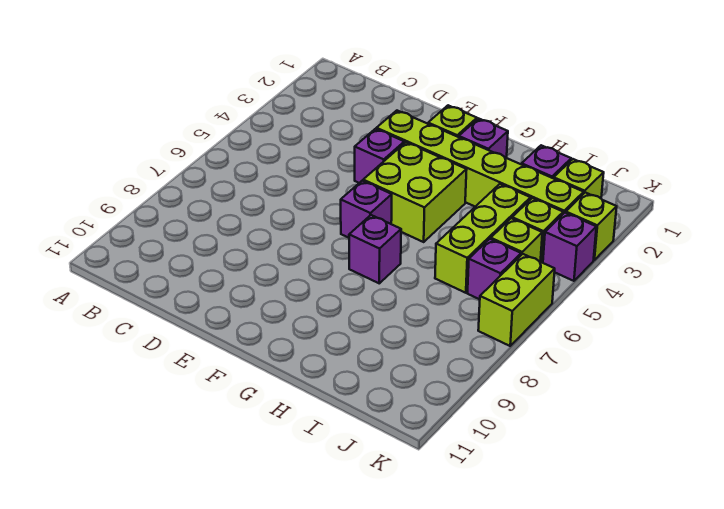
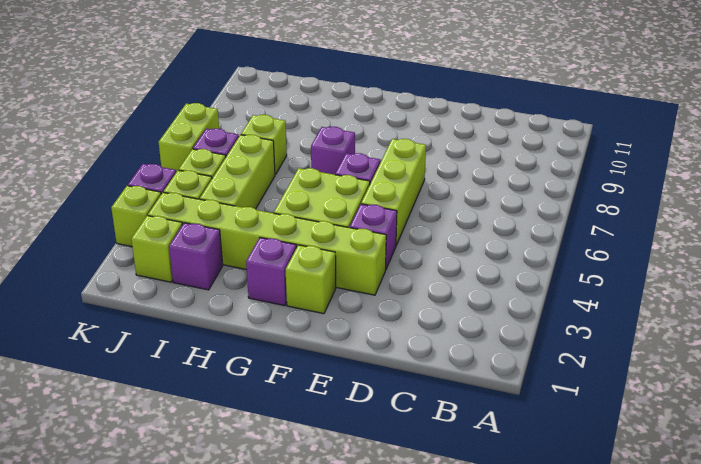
none -> lime 1x3 brick [361,139,426,245]
none -> lime 1x1 brick [241,115,287,175]

